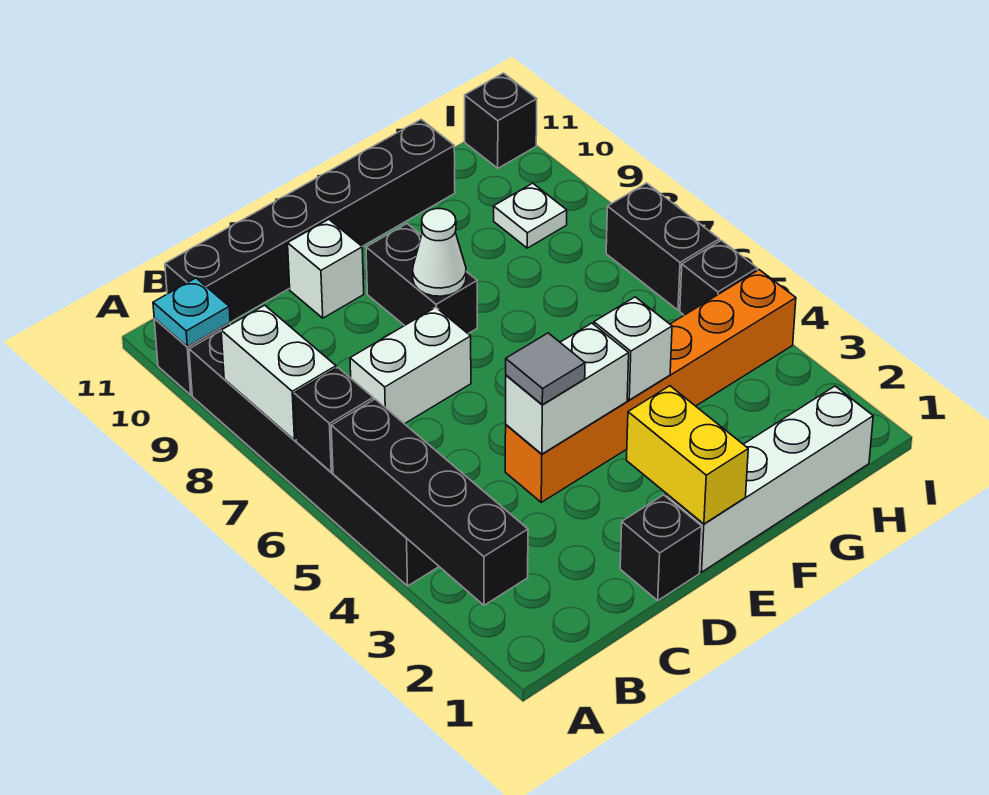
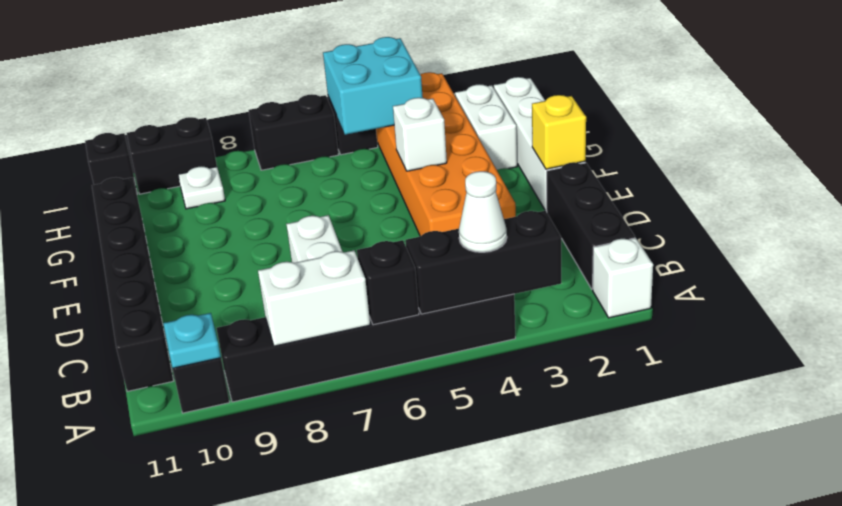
black 1x4 brick [331,399,528,605] -> black 1x3 brick [406,211,561,314]
black 1x1 brick [620,495,702,600] -> black 1x3 brick [547,163,635,289]
orange 1x6 brick [505,270,796,502] -> orange 2x6 brick [376,72,516,237]
white 1x2 brick [506,323,629,454] -> white 1x2 brick moved to [455,84,517,170]
grey 1x1 tile [506,333,585,405] -> none
white 1x1 brick [288,219,364,318] -> white 1x1 brick moved to [593,238,653,318]
yellow 1x2 brick [627,386,748,524] -> yellow 1x1 brick [532,95,586,169]
black 1x2 brick [366,224,477,334] -> black 1x2 brick moved to [127,117,217,194]
white 1x1 cone [413,209,466,296] -> white 1x1 cone moved to [459,171,507,252]
none -> cyan 2x2 brick [323,37,423,135]

